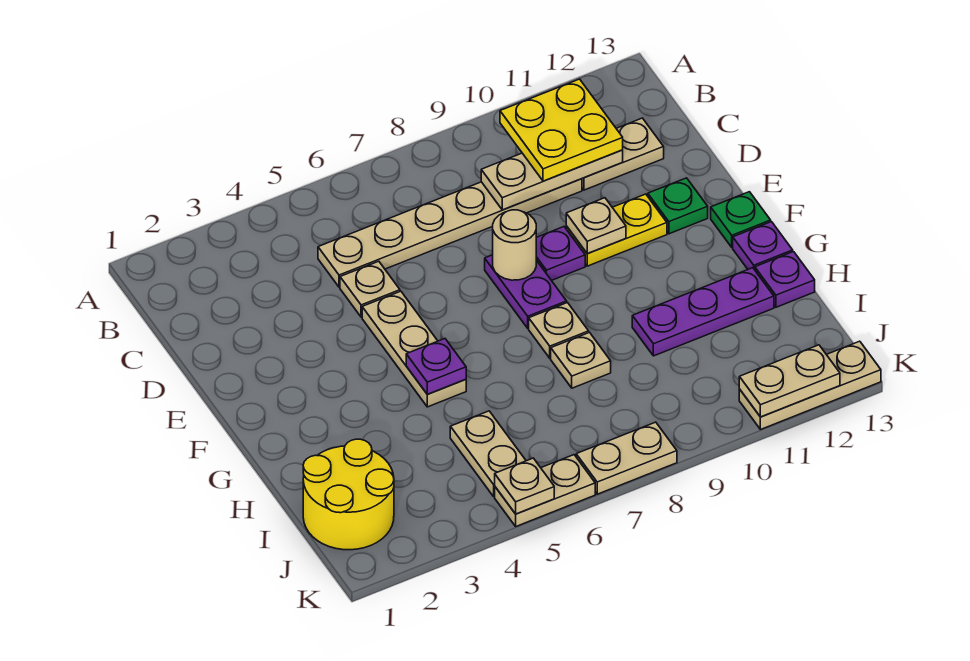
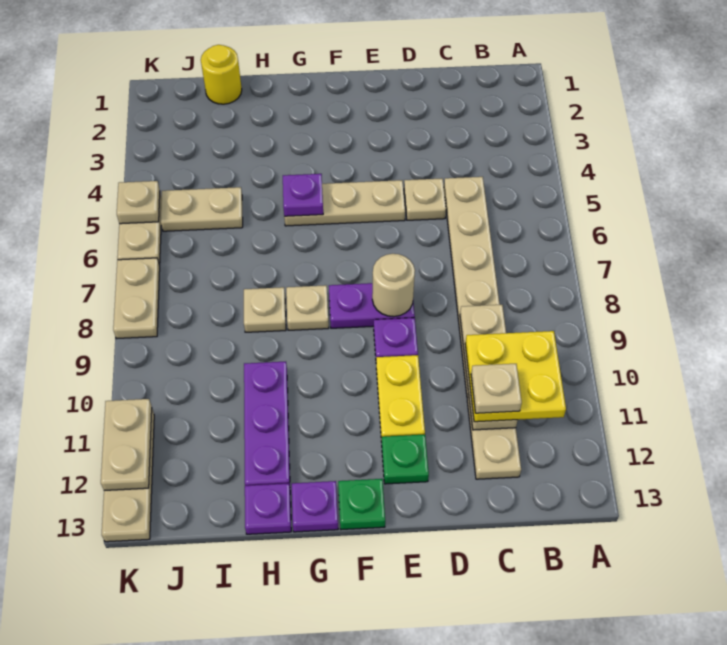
tan 1x1 plate [566,198,626,253] -> tan 1x1 plate moved to [471,364,522,413]
yellow 2x2 round brick [303,439,394,550] -> yellow 1x1 round brick [201,45,242,104]

